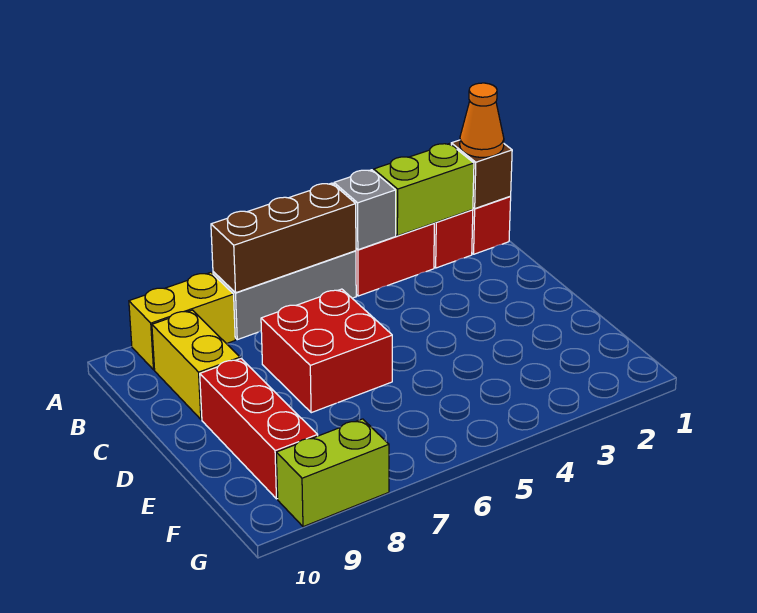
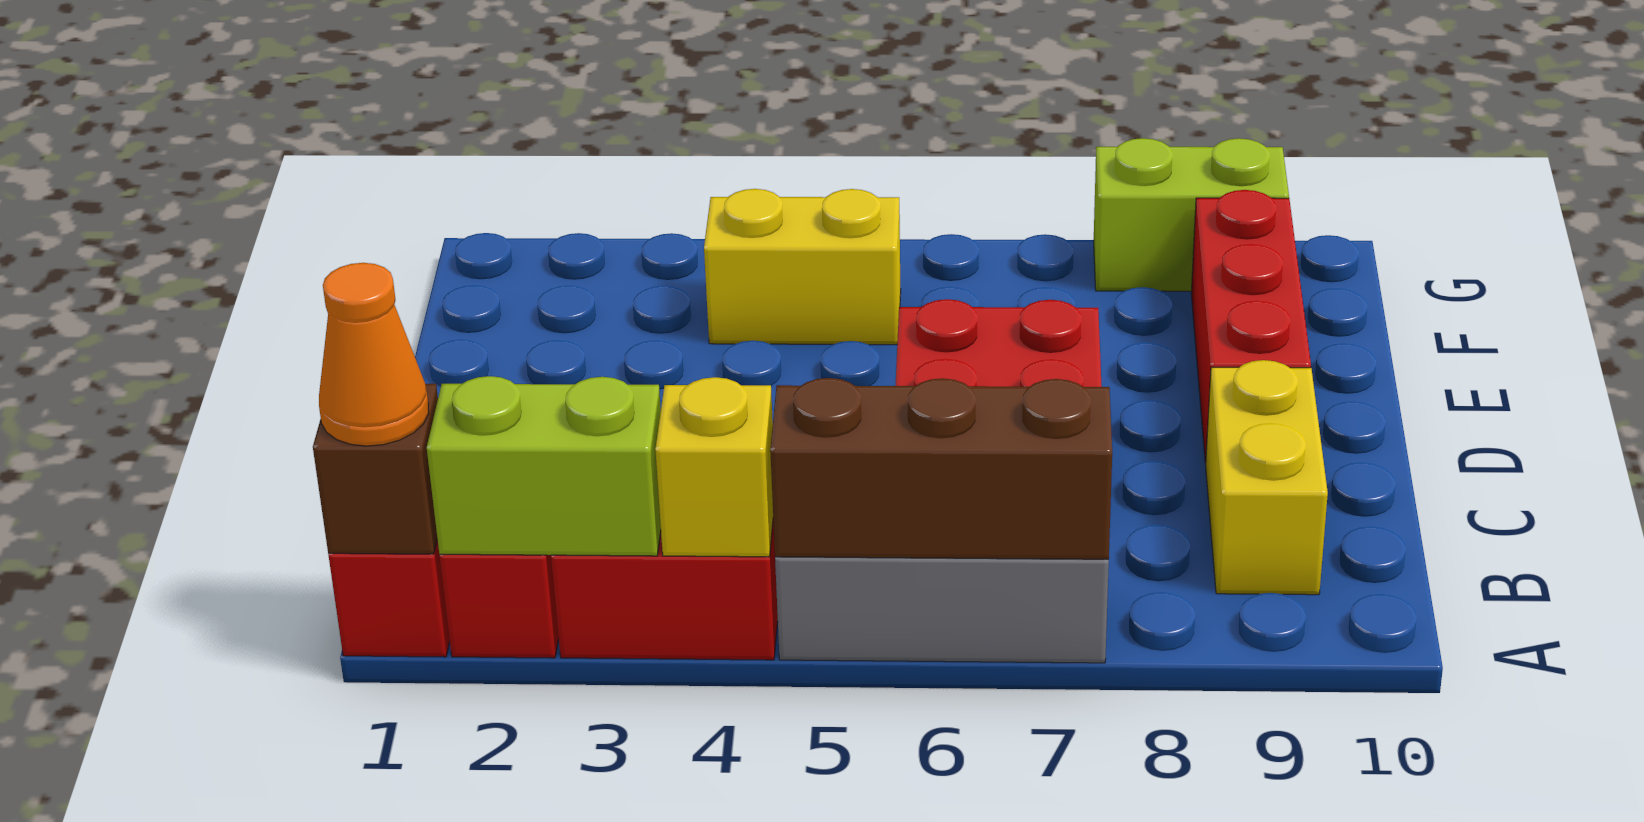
grey 1x1 brick [334,170,396,250] -> yellow 1x1 brick [655,377,773,557]
yellow 1x2 brick [129,272,235,370] -> yellow 1x2 brick moved to [704,189,901,345]

